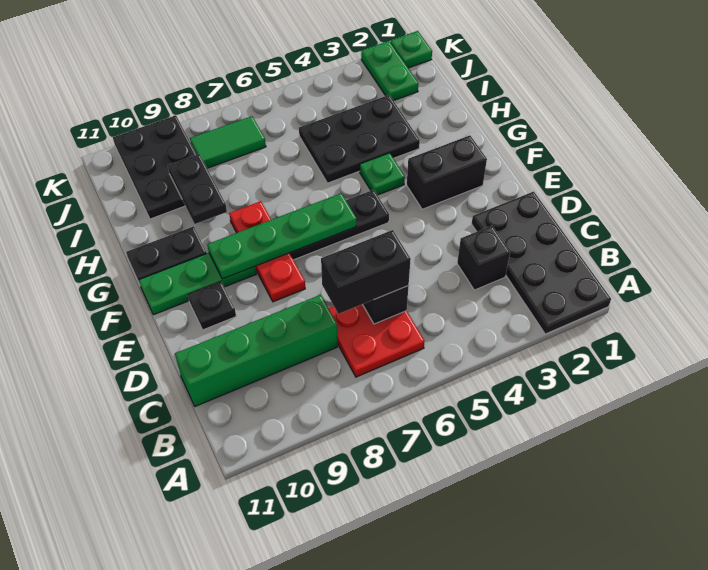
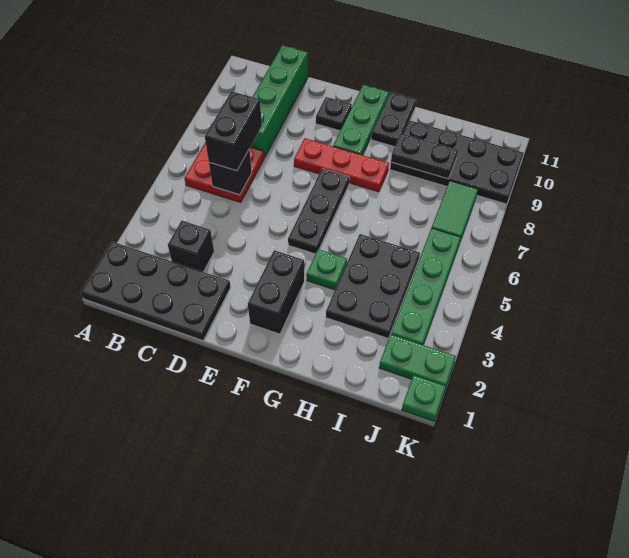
green 1x4 plate [207,193,356,279] -> green 1x4 plate moved to [391,228,461,345]
black 2x3 plate [113,115,197,219] -> black 2x4 plate [390,120,524,204]

